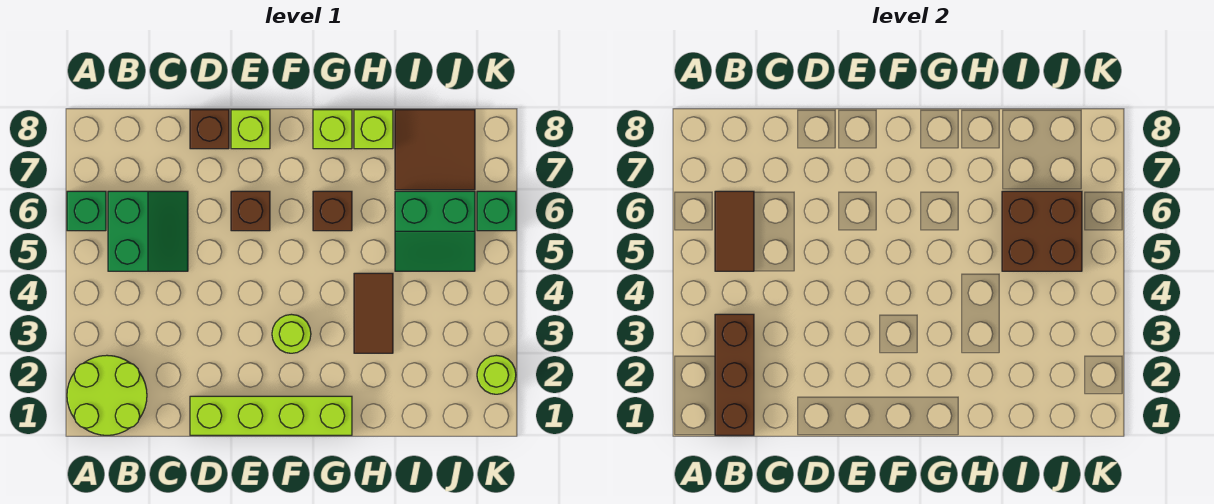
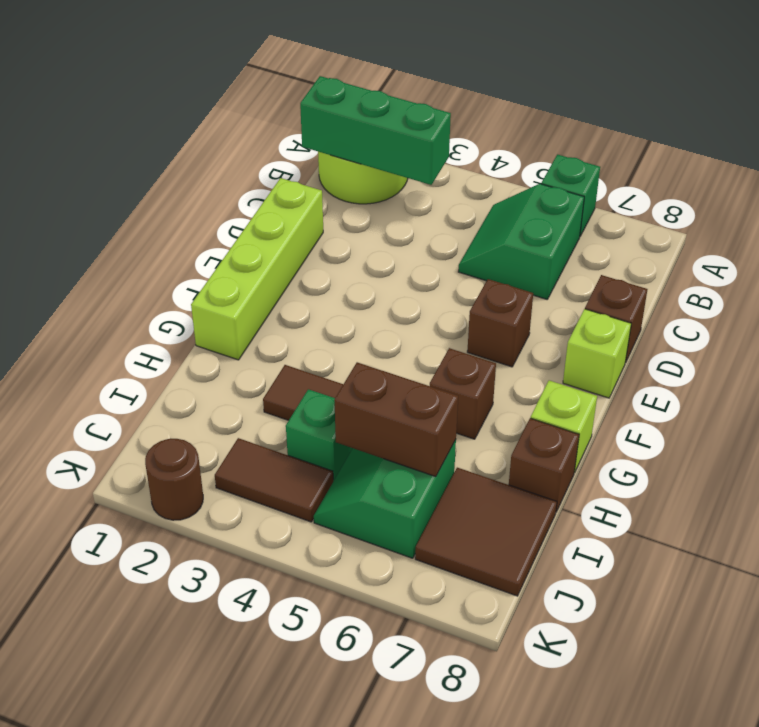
brown 1x3 brick [715,314,754,435] -> green 1x3 brick [300,76,451,185]
green 2x2 slope [108,191,188,271] -> green 2x2 slope turned to [458,184,584,299]
brown 1x2 tile [715,191,754,271] -> brown 1x2 tile moved to [215,438,333,522]
lime 1x1 round brick [272,314,311,353] -> none
lime 1x1 brick [354,110,393,149] -> brown 1x1 brick [509,418,579,512]
brown 2x2 brick [1002,191,1082,271] -> brown 1x2 brick [334,362,458,477]
lime 1x1 round brick [477,355,516,394] -> brown 1x1 round brick [145,439,203,520]
green 1x1 brick [477,191,516,231] -> green 1x1 brick moved to [286,389,353,481]

